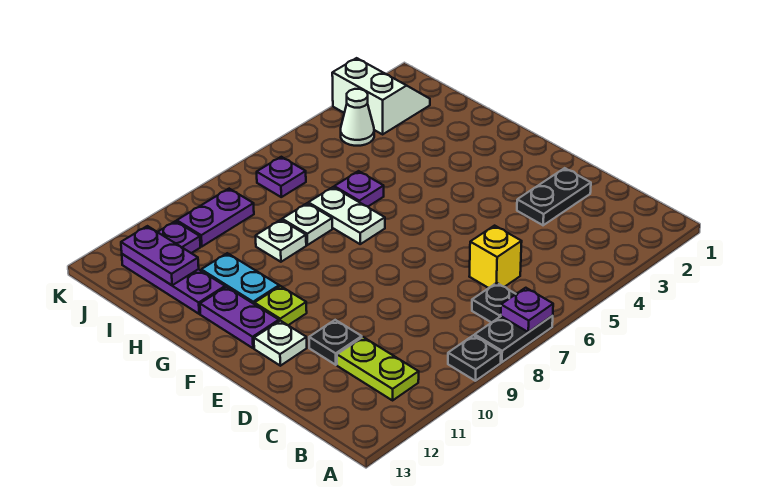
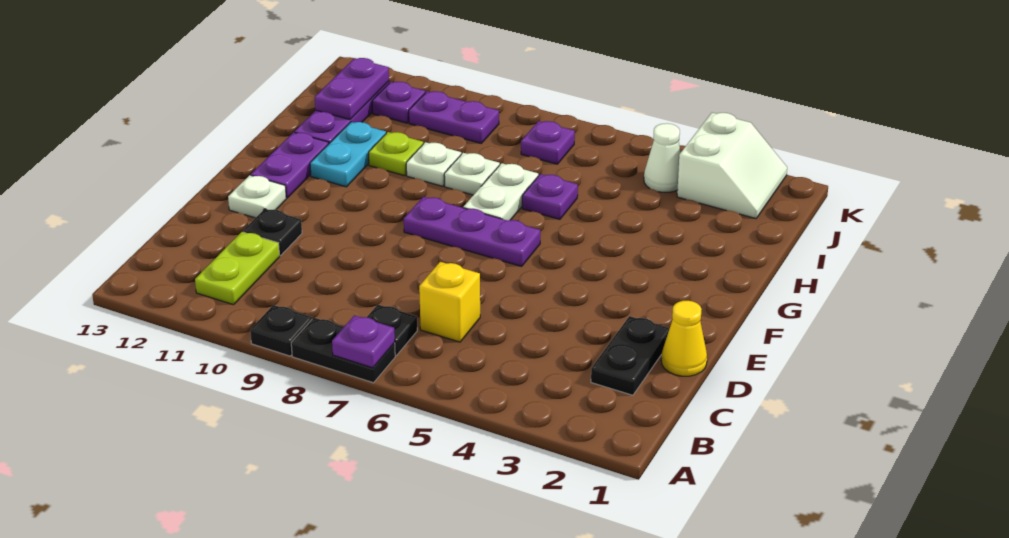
none -> yellow 1x1 cone [661,301,707,376]
black 1x2 plate [517,168,591,225] -> black 1x2 plate turned to [591,316,670,395]
none -> purple 1x3 plate [404,197,540,266]
lime 1x1 plate [254,286,307,325] -> lime 1x1 plate moved to [369,132,423,176]

